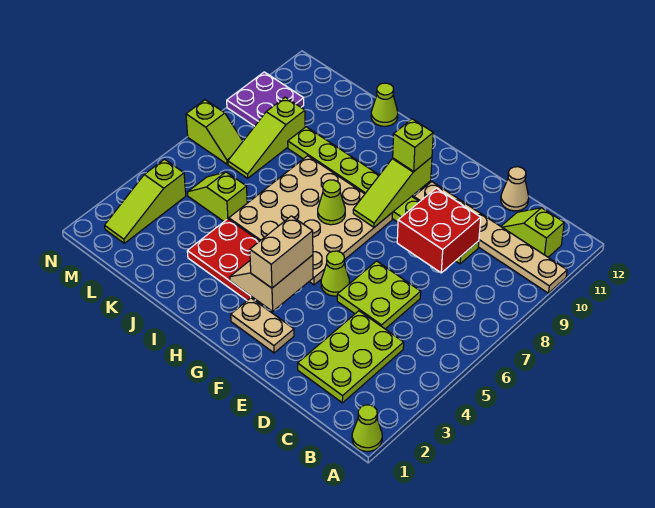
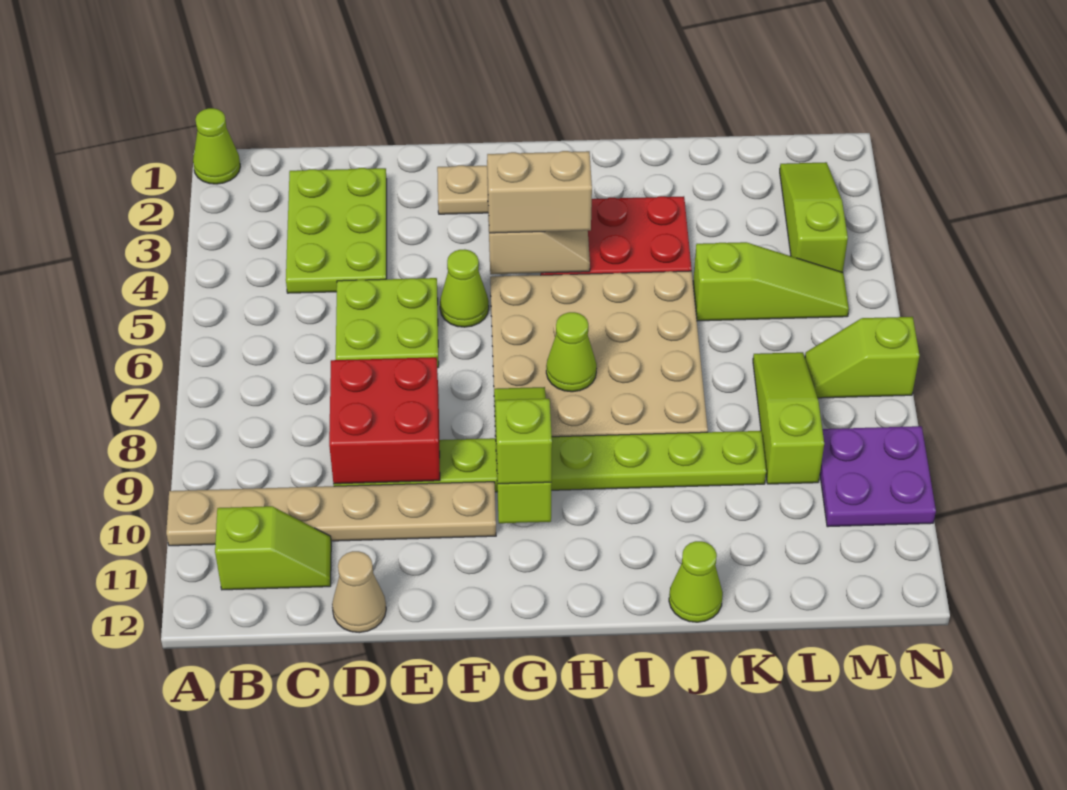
tan 1x2 brick [250,216,313,288] -> tan 1x2 brick turned to [487,151,592,233]
lime 1x2 slope [188,172,247,221] -> lime 1x3 slope [693,242,849,321]

